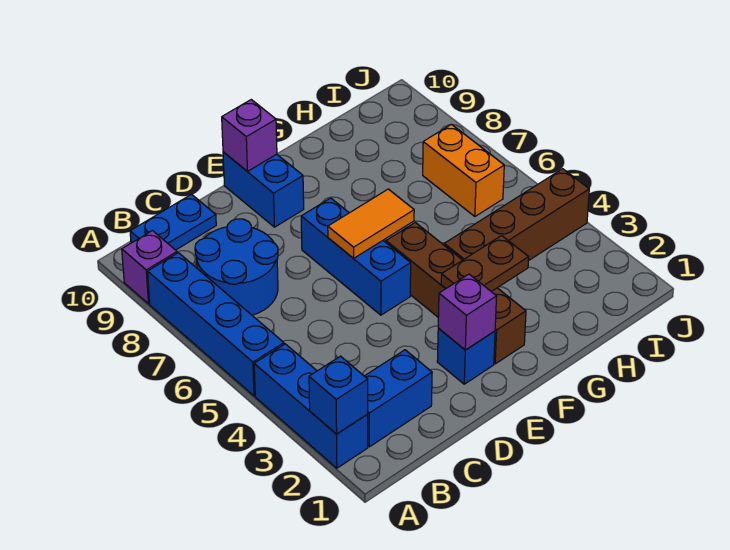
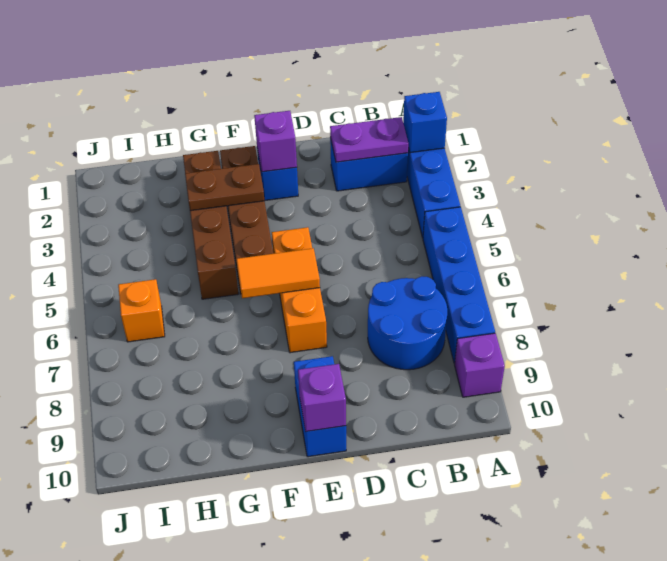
none -> purple 1x2 plate [330,117,408,162]
blue 1x2 plate [130,194,216,250] -> none
blue 1x3 brick [301,198,411,315] -> orange 1x3 brick [272,227,327,353]
brown 1x4 brick [444,169,589,261] -> brown 1x4 brick turned to [183,151,238,299]
orange 1x2 brick [423,124,504,216] -> orange 1x1 brick [118,279,165,342]

